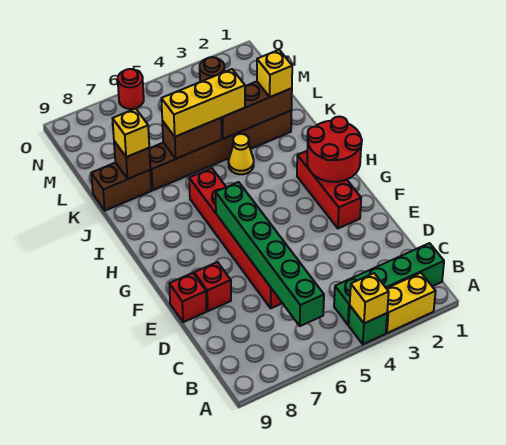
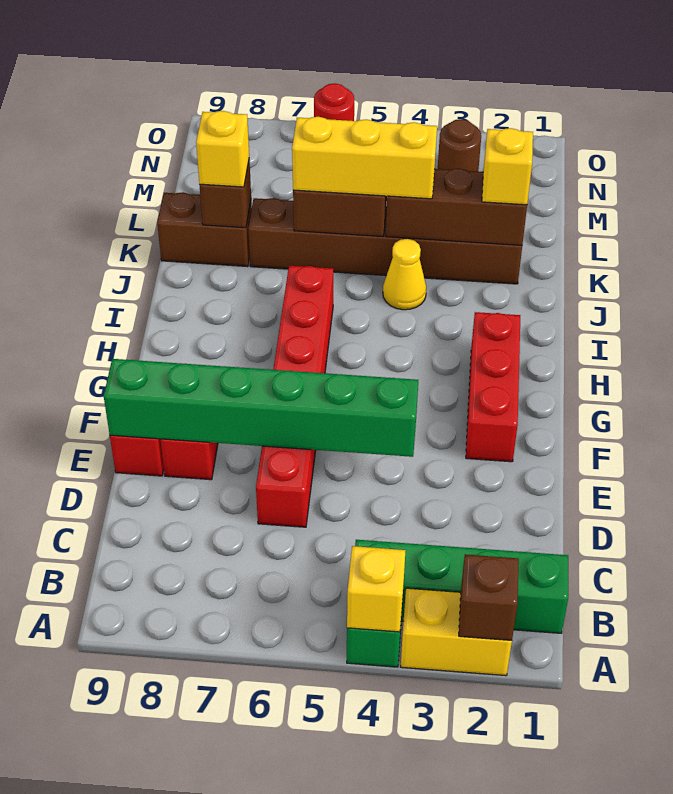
none -> brown 1x1 brick [459,554,519,640]
green 1x6 brick [216,182,324,326] -> green 1x6 brick turned to [104,359,418,457]
red 2x2 round brick [307,117,362,182] -> none

